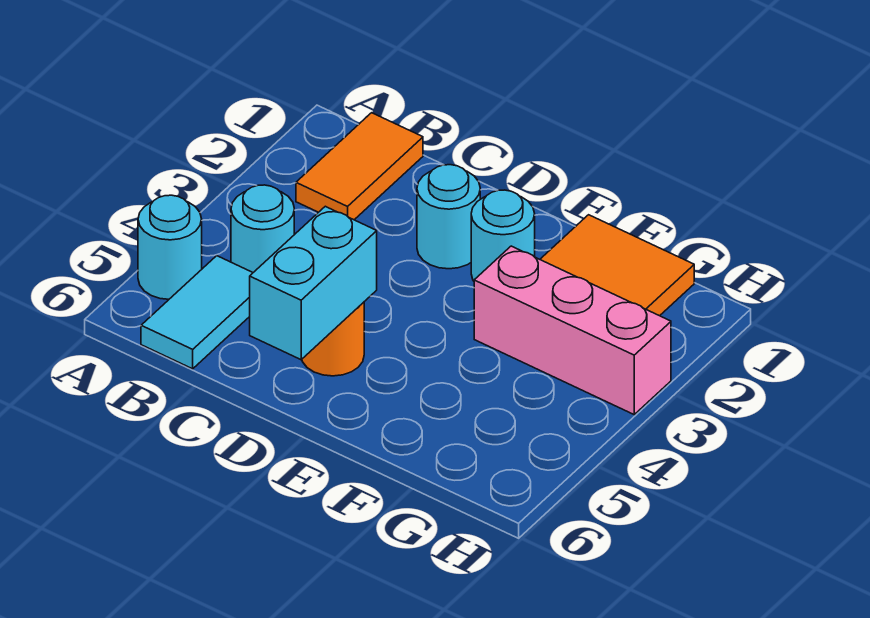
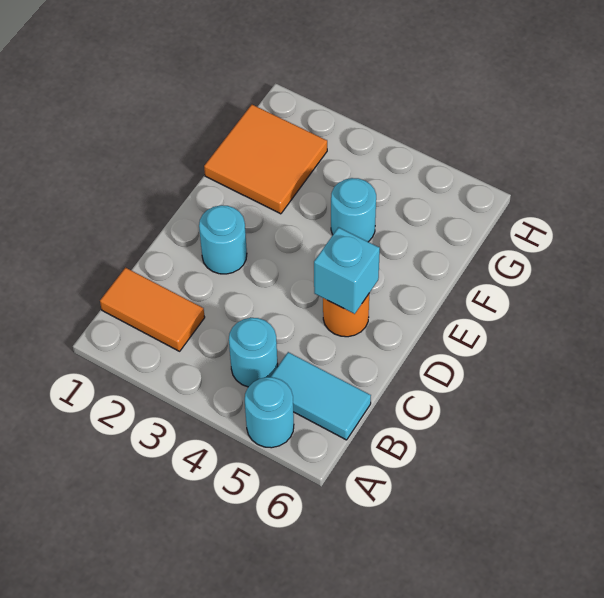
cyan 1x2 brick [250,206,377,360] -> cyan 1x1 brick [314,227,380,314]
cyan 1x1 round brick [471,190,535,281] -> cyan 1x1 round brick moved to [331,178,376,242]
pink 1x3 brick [474,246,671,414] -> none

